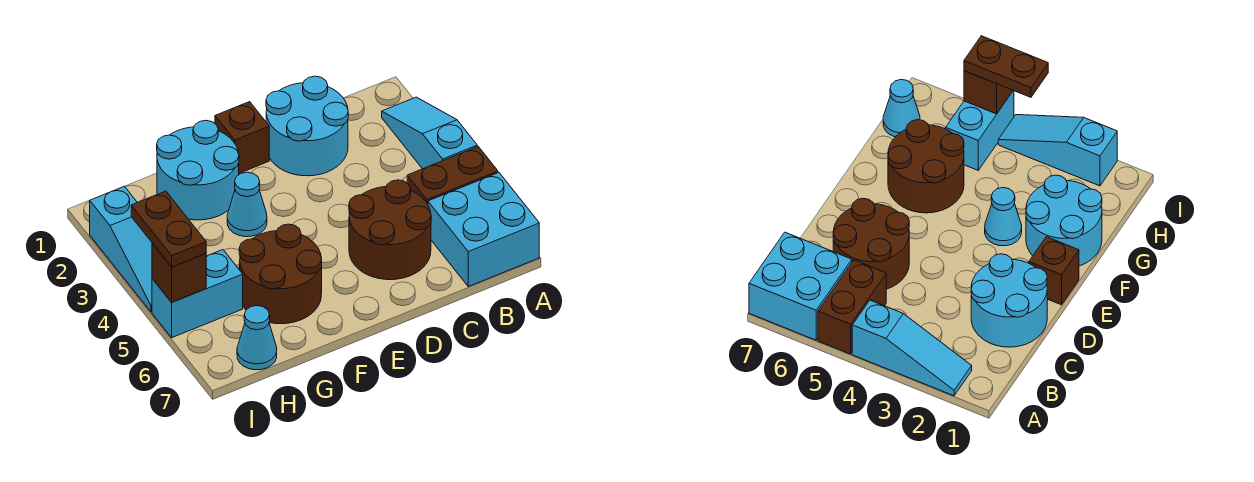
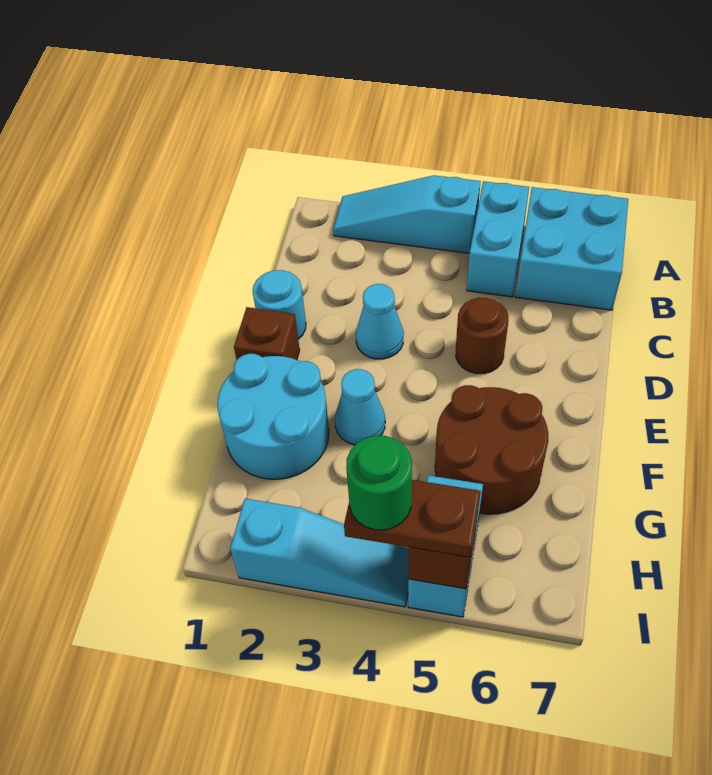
brown 1x2 brick [407,147,498,204] -> cyan 1x2 brick [467,181,529,297]
cyan 2x2 round brick [266,76,348,176] -> cyan 1x1 round brick [253,270,306,339]
brown 2x2 round brick [349,180,431,280] -> brown 1x1 round brick [456,298,508,374]
cyan 1x1 cone [237,306,277,370] -> cyan 1x1 cone moved to [356,284,404,359]
none -> green 1x1 round brick [346,436,412,530]

